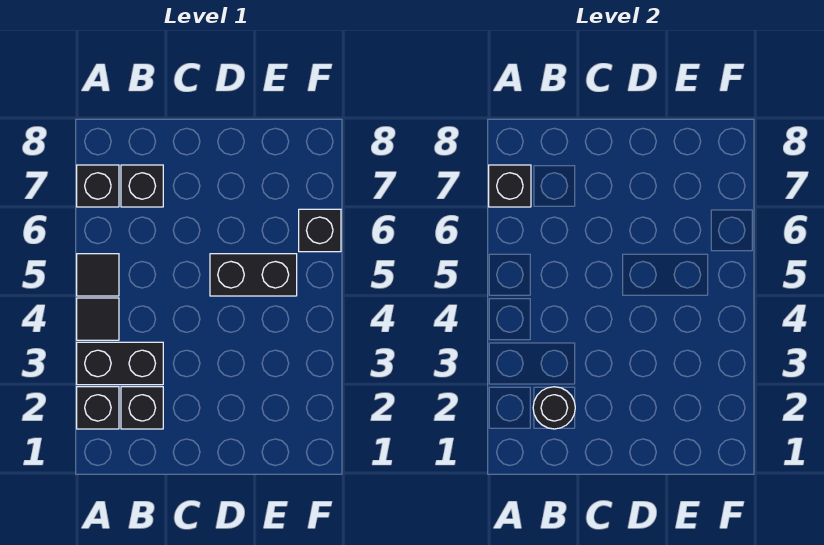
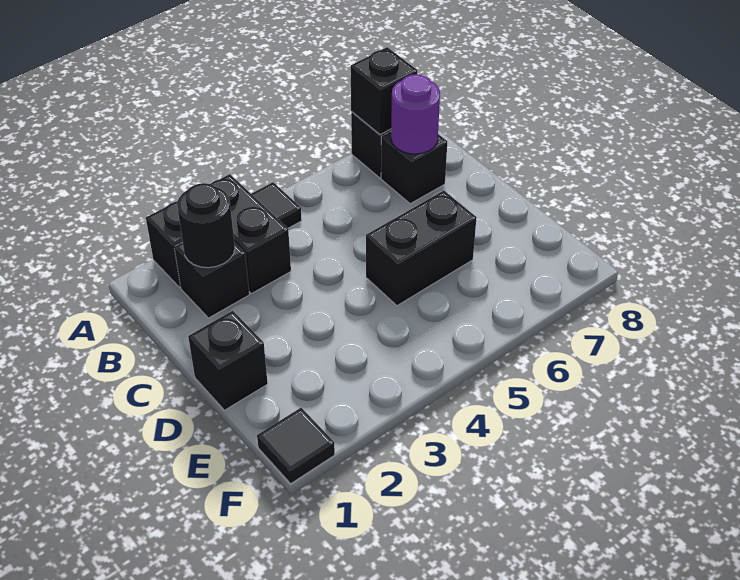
black 1x1 tile [77,254,119,296] -> black 1x1 tile moved to [257,408,335,483]
none -> purple 1x1 round brick [391,74,440,154]
black 1x2 brick [210,254,297,296] -> black 1x2 brick turned to [366,191,477,306]
black 1x1 brick [299,209,341,252] -> black 1x1 brick moved to [188,311,268,410]

